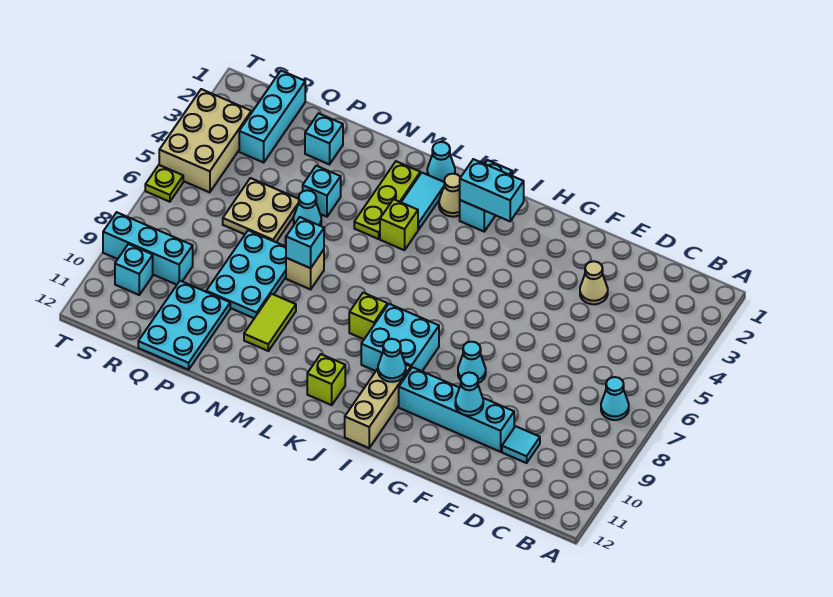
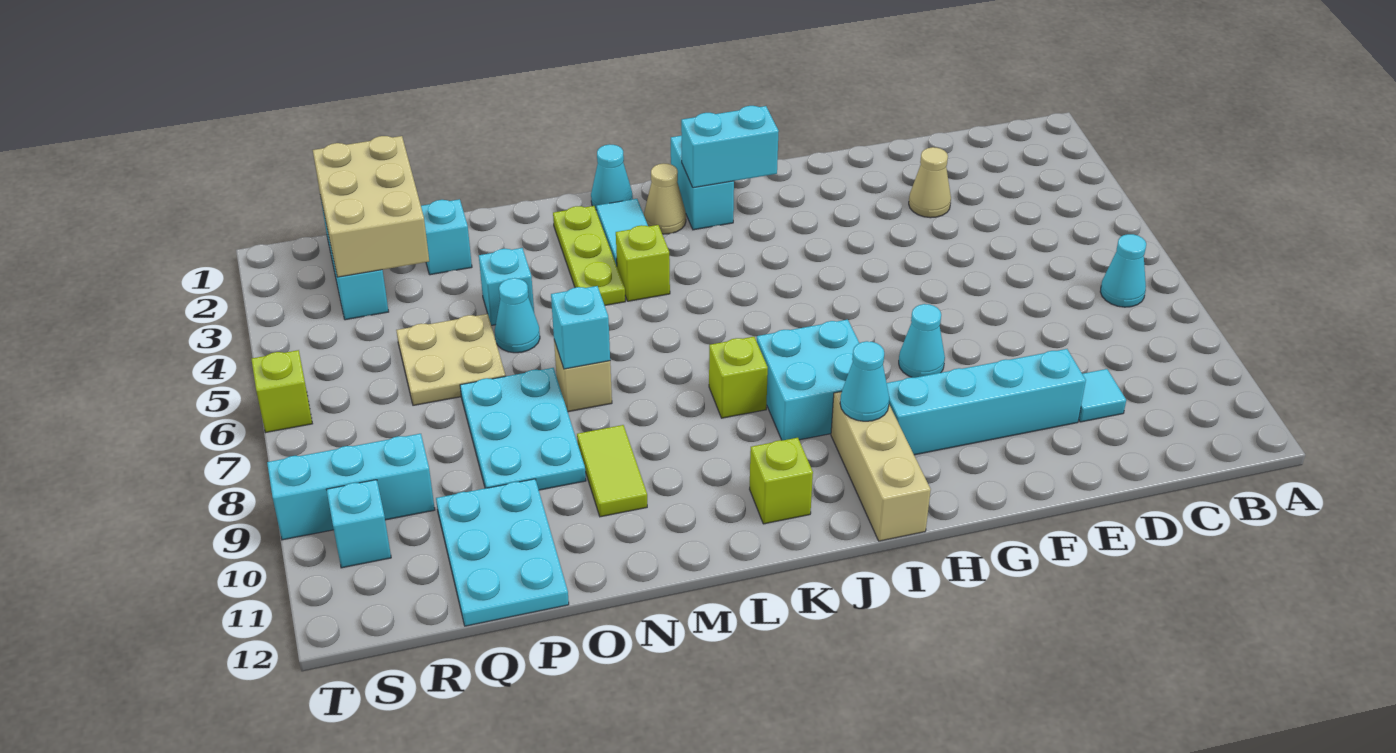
cyan 1x1 cone [455,372,483,415] -> none
tan 2x3 brick [159,89,251,192] -> tan 2x3 brick moved to [313,136,429,277]
lime 1x1 plate [145,165,183,202] -> lime 1x1 brick [251,350,312,433]

